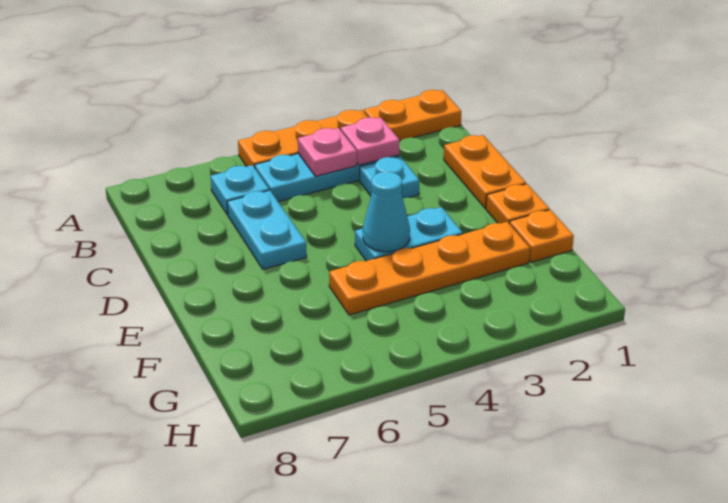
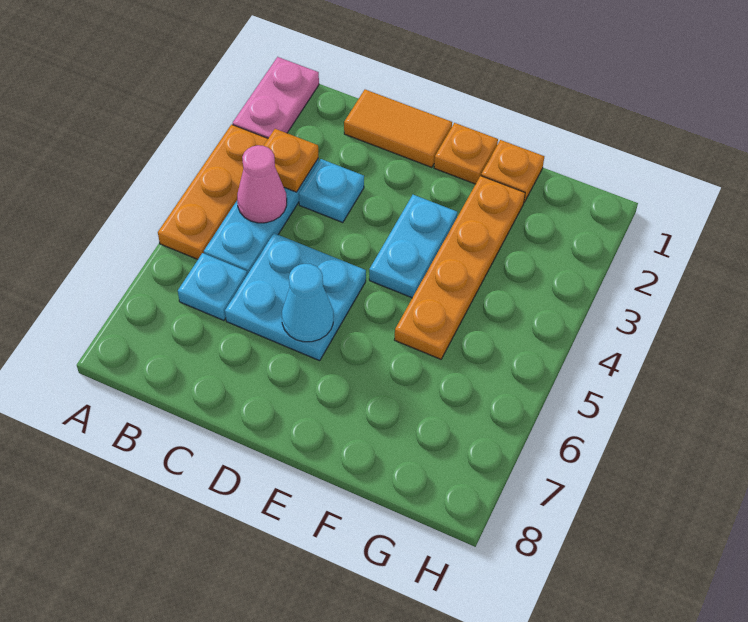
orange 1x2 plate [364,90,461,141] -> pink 1x2 plate [233,57,319,138]
pink 1x1 plate [341,117,399,165] -> orange 1x1 plate [264,129,319,192]
pink 1x1 plate [298,128,357,176] -> pink 1x1 cone [237,145,287,223]
orange 1x2 plate [444,135,526,208] -> orange 1x2 tile [344,90,452,167]
cyan 1x2 plate [227,190,307,269] -> cyan 2x2 plate [225,233,366,361]
cyan 1x1 cone [363,172,410,252] -> cyan 1x1 cone moved to [282,264,333,342]

